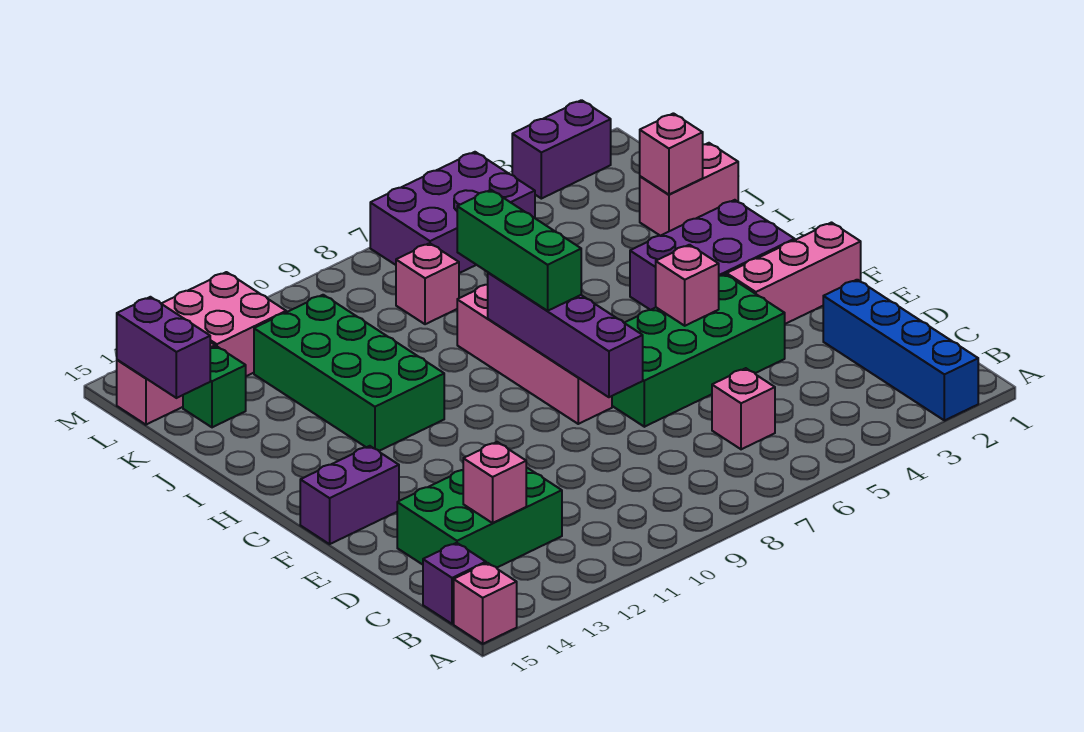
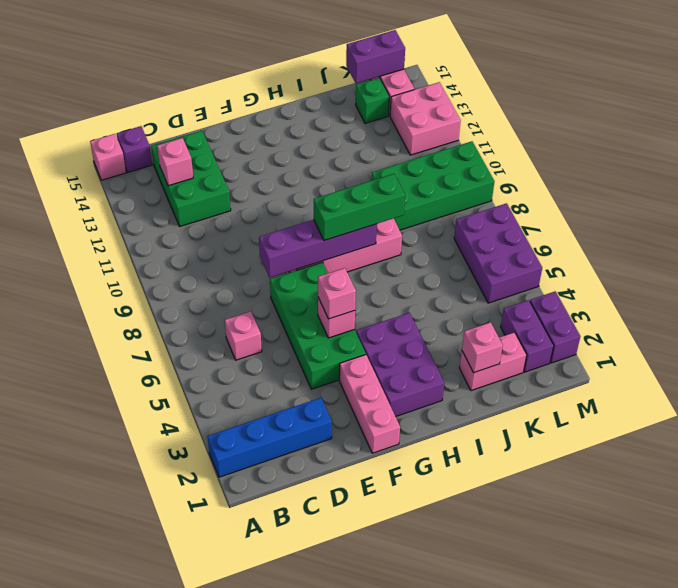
purple 1x2 brick [300,446,399,544] -> purple 1x2 brick moved to [501,300,554,372]
green 2x4 brick [254,295,444,451] -> green 2x4 brick moved to [371,141,494,230]
pink 1x2 brick [640,143,738,236] -> pink 1x2 brick turned to [459,332,527,391]
pink 1x1 brick [396,243,459,324] -> pink 1x1 brick moved to [318,268,356,319]

